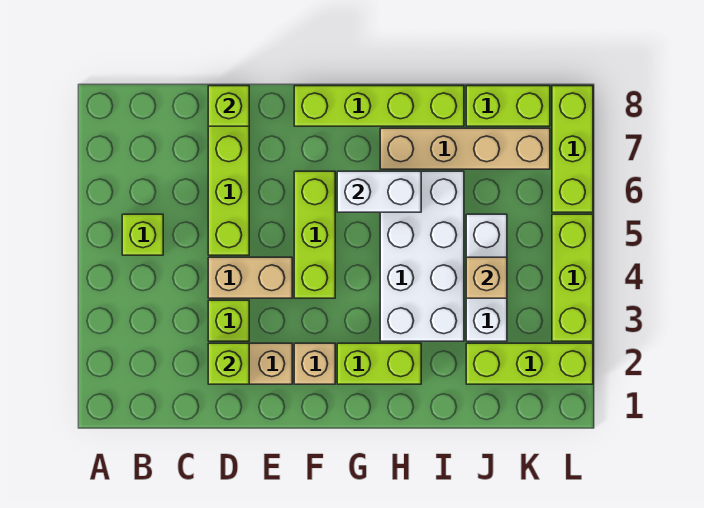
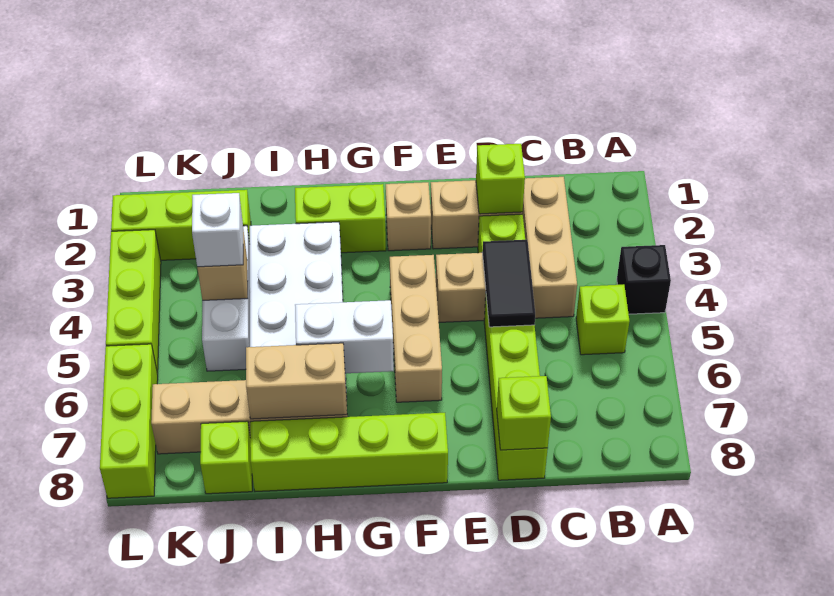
none -> black 1x1 brick [617,245,671,314]
none -> tan 1x3 brick [522,177,577,318]
none -> black 1x2 tile [482,240,535,327]
lime 1x3 brick [294,171,335,298] -> tan 1x3 brick [390,255,442,402]
none -> tan 1x2 brick [246,343,347,419]
none -> white 1x1 brick [192,193,243,267]
lime 1x2 brick [466,86,550,126] -> lime 1x1 brick [200,421,252,494]

